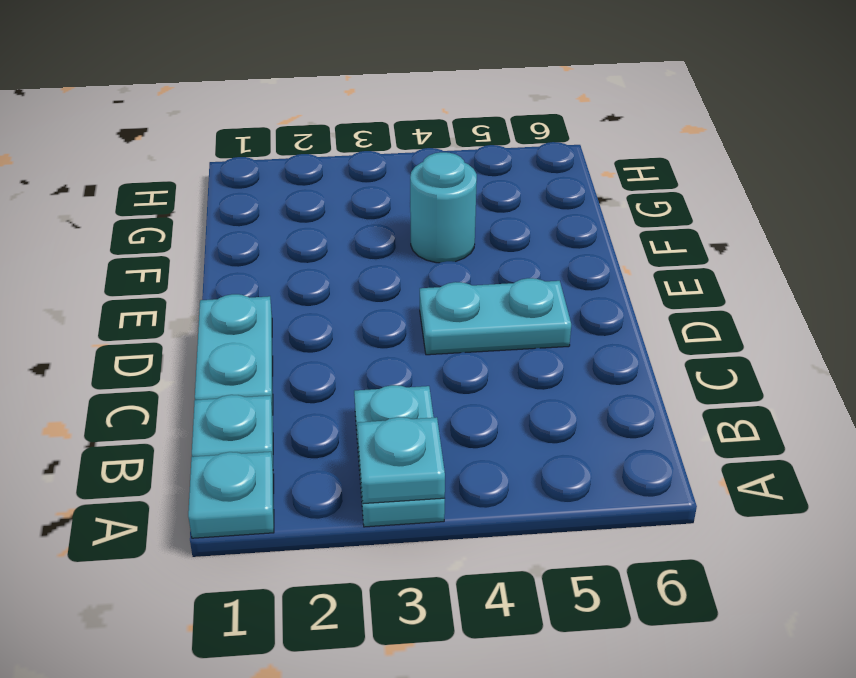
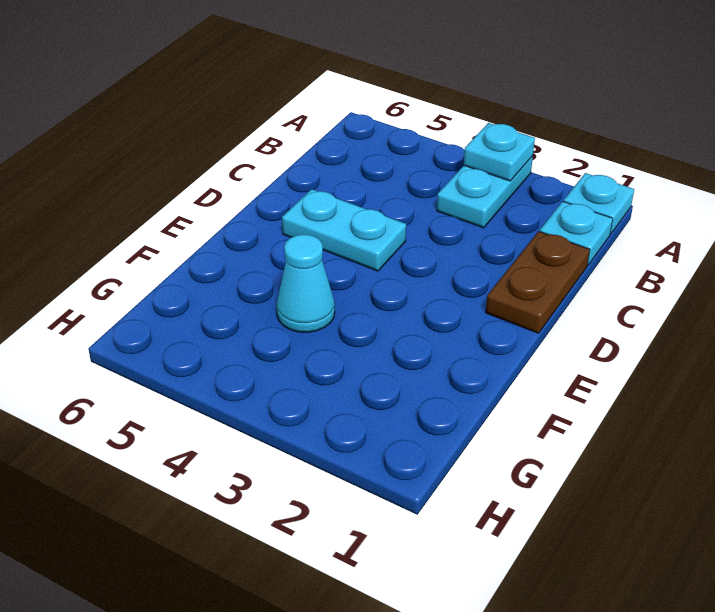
cyan 1x2 plate [195,294,273,412] -> brown 1x2 plate [486,231,590,333]
cyan 1x1 round brick [410,152,477,263] -> cyan 1x1 cone [276,235,335,332]

